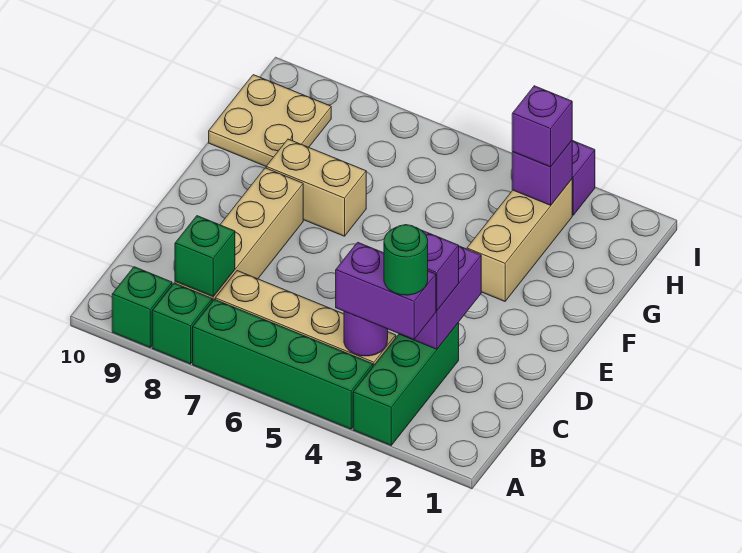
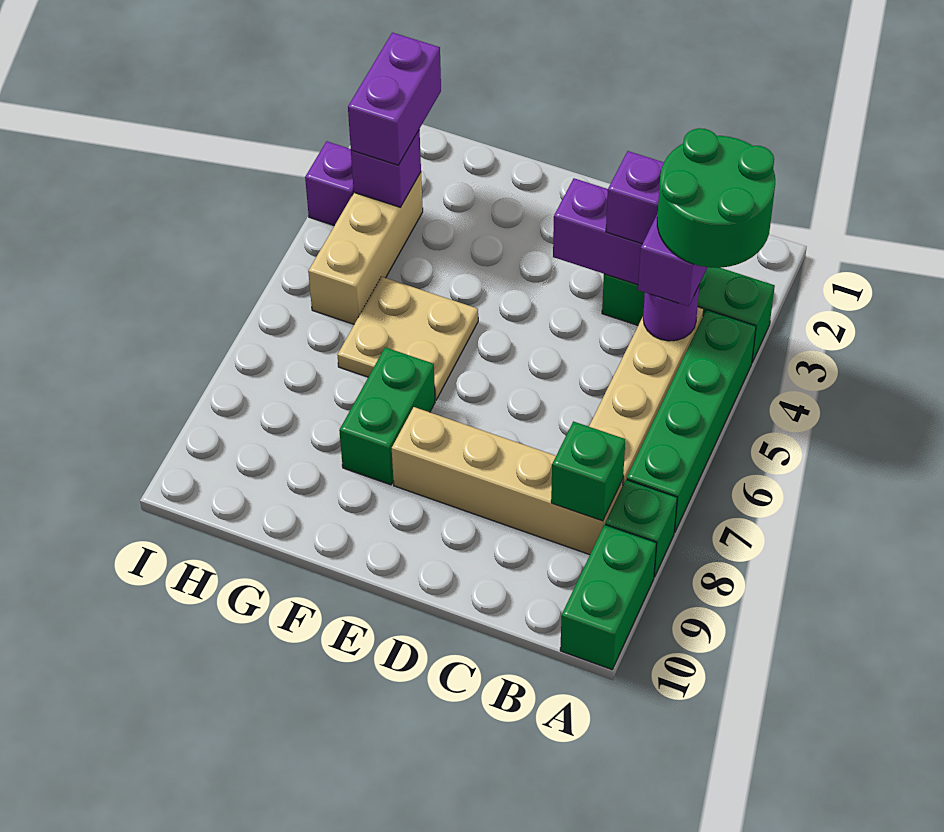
green 1x1 brick [112,267,172,347] -> green 1x2 brick [560,525,657,670]
green 1x1 round brick [384,225,428,295] -> green 2x2 round brick [657,128,775,268]
tan 1x3 brick [467,179,572,301] -> tan 1x3 brick turned to [308,172,423,324]
tan 1x2 brick [266,139,366,236] -> green 1x2 brick [339,347,435,485]
tan 2x2 plate [209,75,331,166] -> tan 2x2 plate moved to [338,277,478,400]
purple 1x1 brick [512,86,572,167] -> purple 1x2 brick [348,33,441,165]

